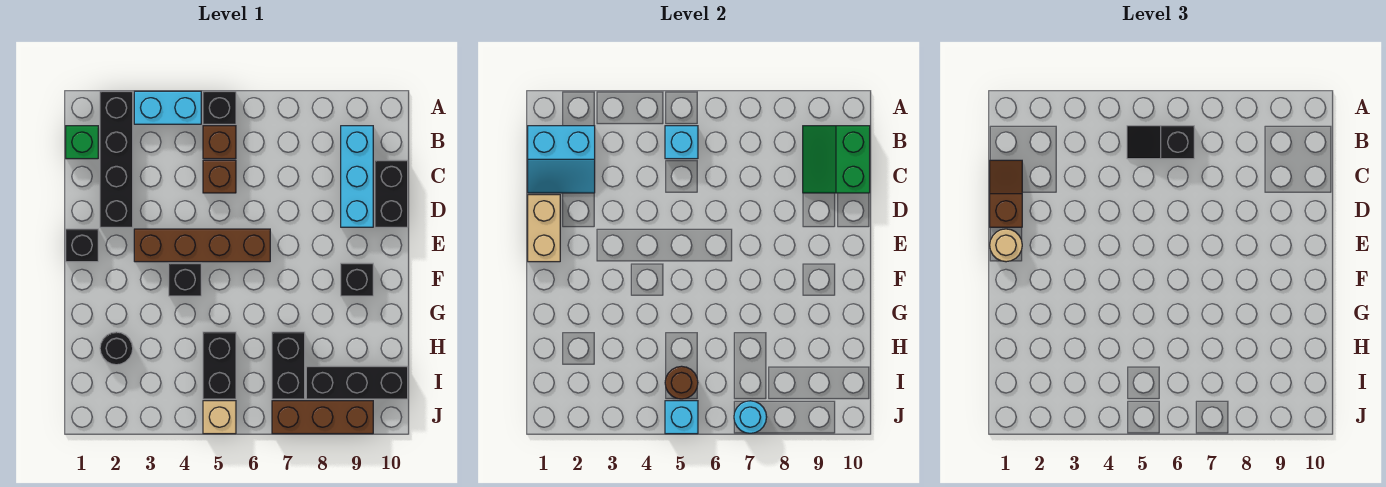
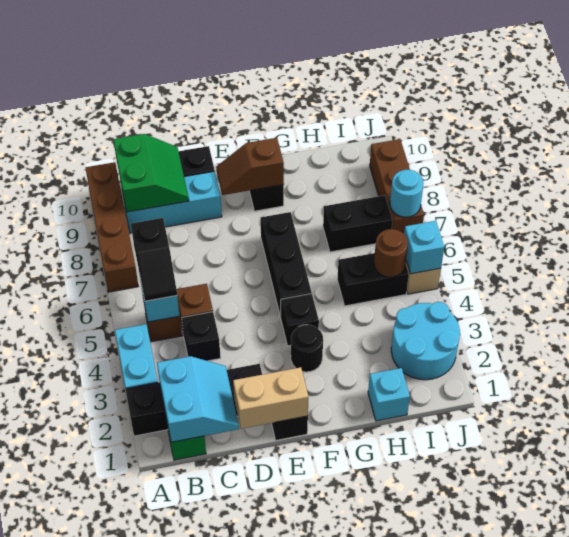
black 1x1 brick [203,91,236,124] -> black 1x1 brick moved to [182,312,221,361]
green 2x2 slope [803,126,870,193] -> green 2x2 slope turned to [113,134,189,212]
brown 1x2 slope [990,160,1022,227] -> brown 1x2 slope moved to [216,138,284,195]
tan 1x1 round brick [990,229,1022,262] -> none
brown 1x4 brick [134,229,270,262] -> brown 1x4 brick moved to [86,162,138,292]
none -> cyan 1x1 brick [368,368,410,421]
black 1x1 round brick [100,332,133,365] -> black 1x1 round brick moved to [291,325,323,372]
none -> cyan 2x2 round brick [391,302,460,380]
black 1x3 brick [306,366,408,399] -> black 1x3 brick moved to [261,212,312,318]

